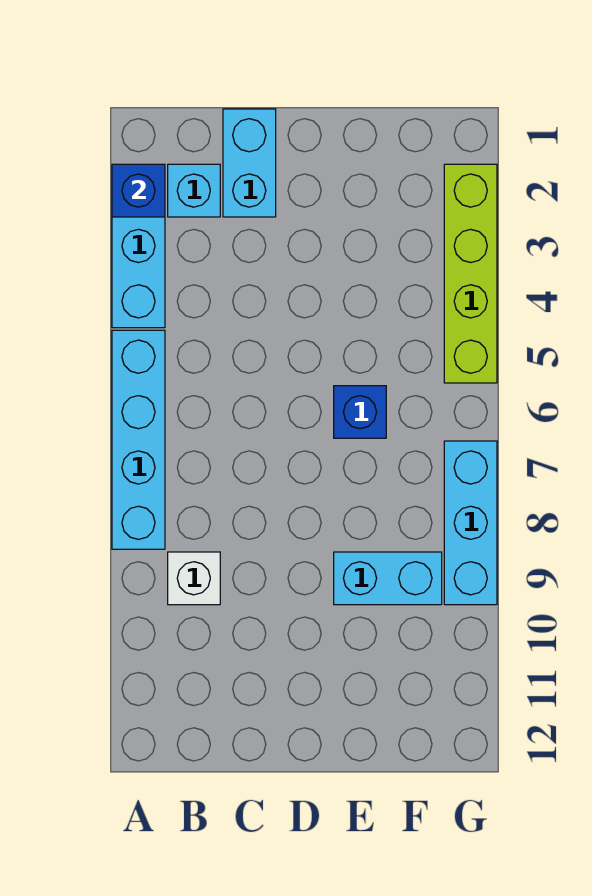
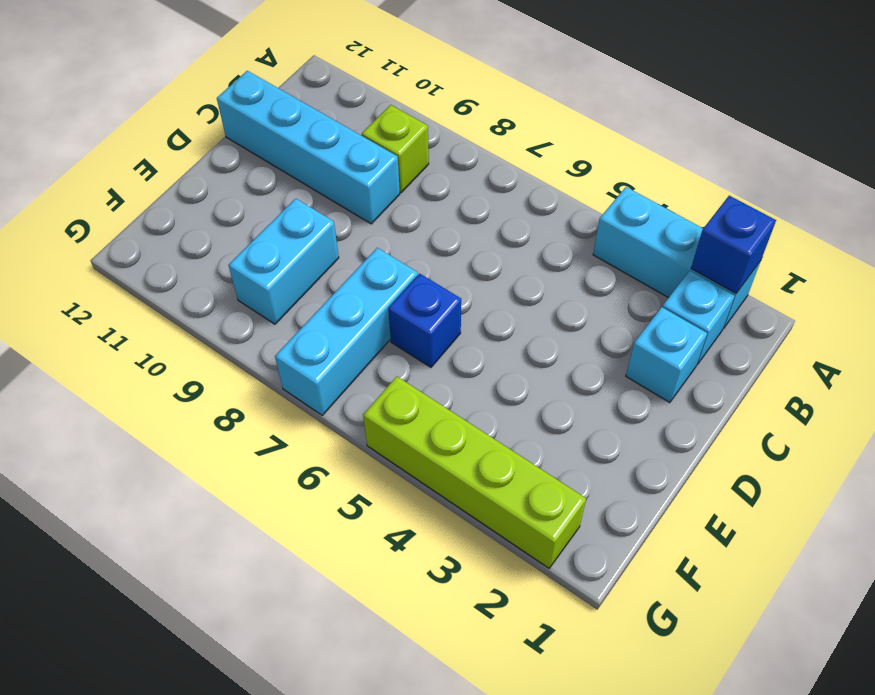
cyan 1x4 brick [112,330,165,549] -> cyan 1x4 brick moved to [217,71,400,224]
white 1x1 brick [168,552,220,605] -> lime 1x1 brick [362,105,429,192]
cyan 1x2 brick [223,109,276,217] -> cyan 1x1 brick [626,307,707,403]
cyan 1x3 brick [444,441,497,605] -> cyan 1x3 brick turned to [275,248,418,415]

